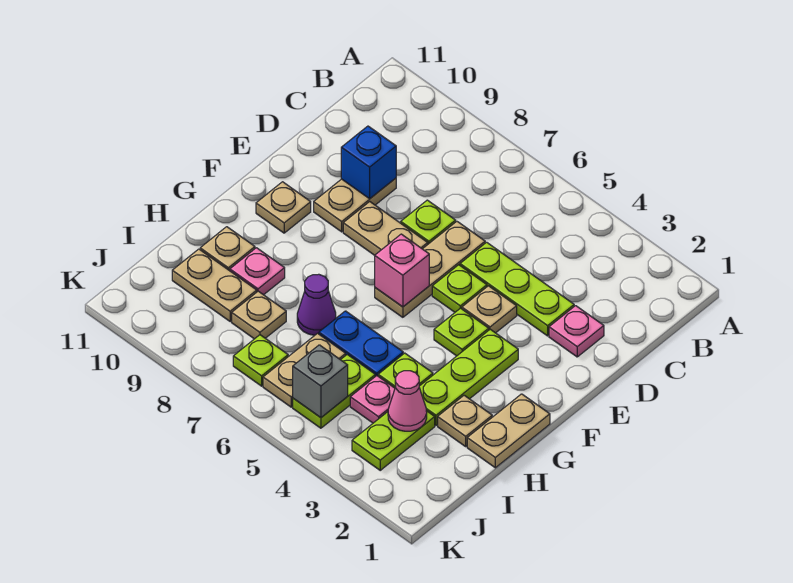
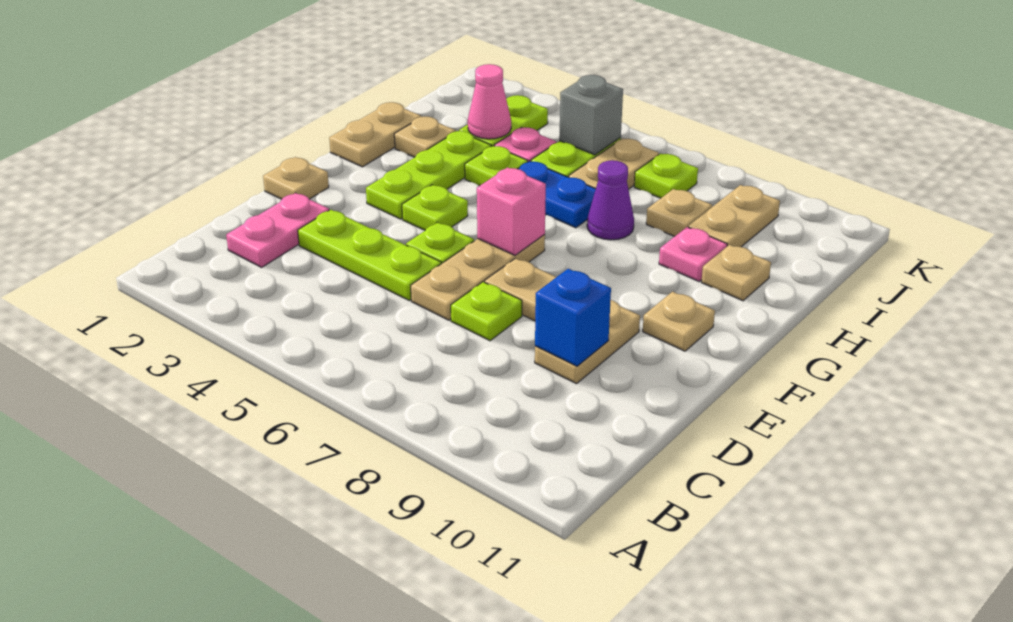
pink 1x1 plate [549,306,604,357] -> pink 1x2 plate [226,193,329,267]
tan 1x1 plate [462,286,517,333] -> tan 1x1 plate moved to [263,157,329,199]
tan 1x2 plate [172,249,257,321] -> tan 1x2 plate turned to [688,185,780,247]

